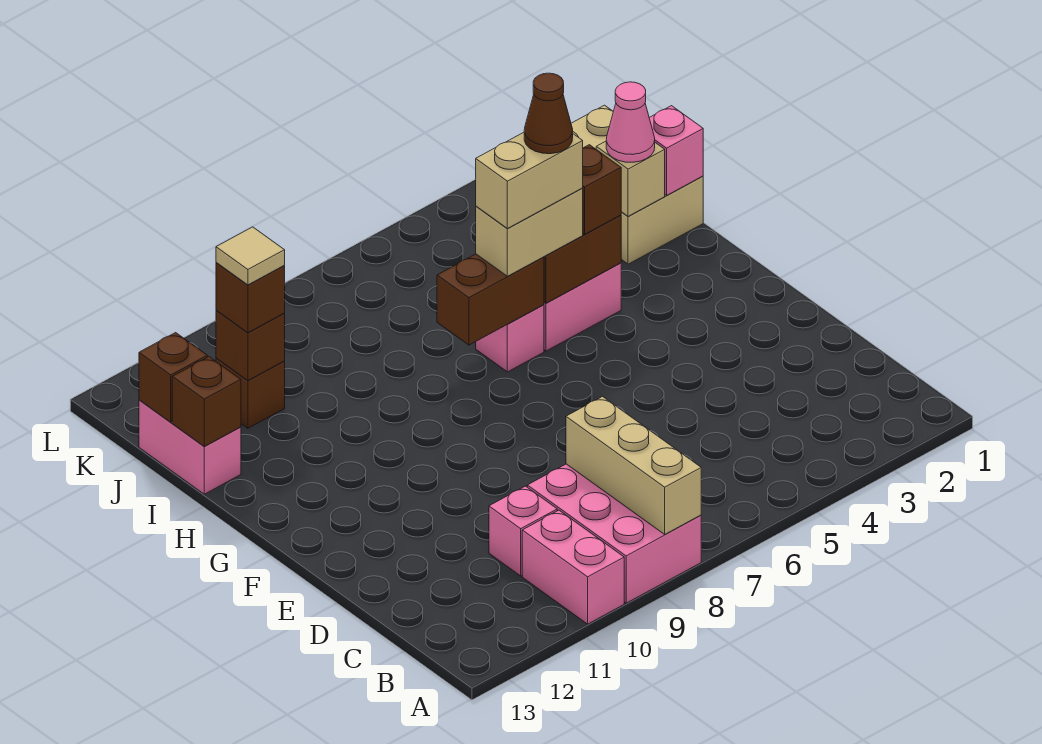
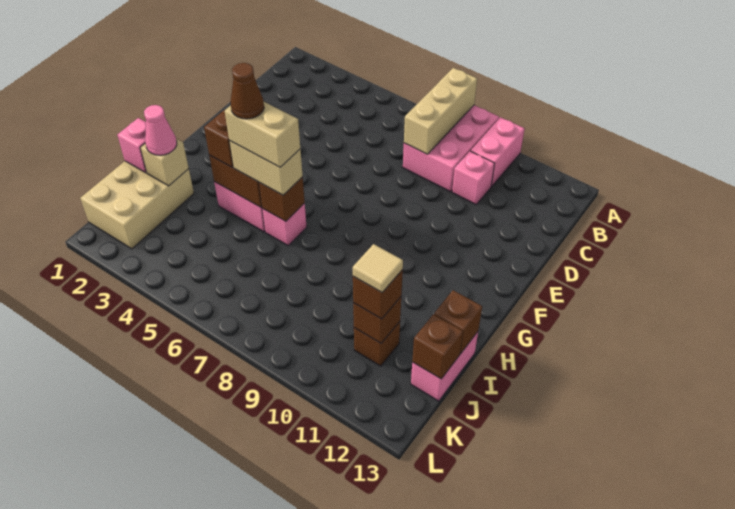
brown 1x2 brick [437,254,544,345] -> brown 1x1 brick [259,177,305,221]

